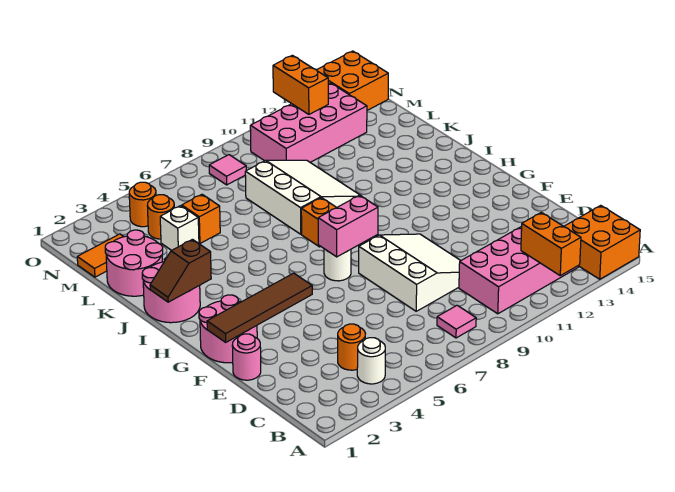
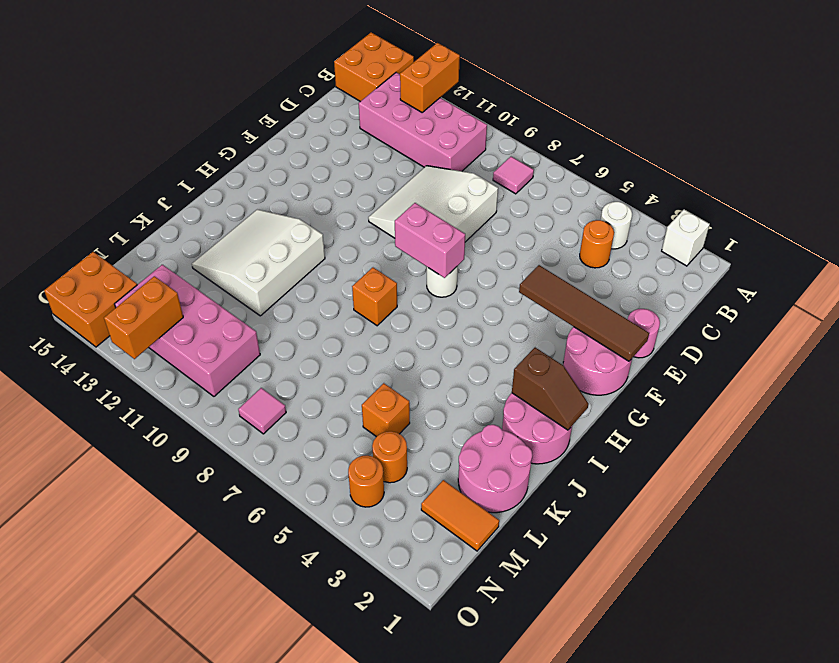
white 3x3 slope [245,160,361,234] -> white 3x3 slope moved to [192,209,325,316]
white 1x1 brick [160,206,199,250] -> white 1x1 brick moved to [662,209,710,266]

